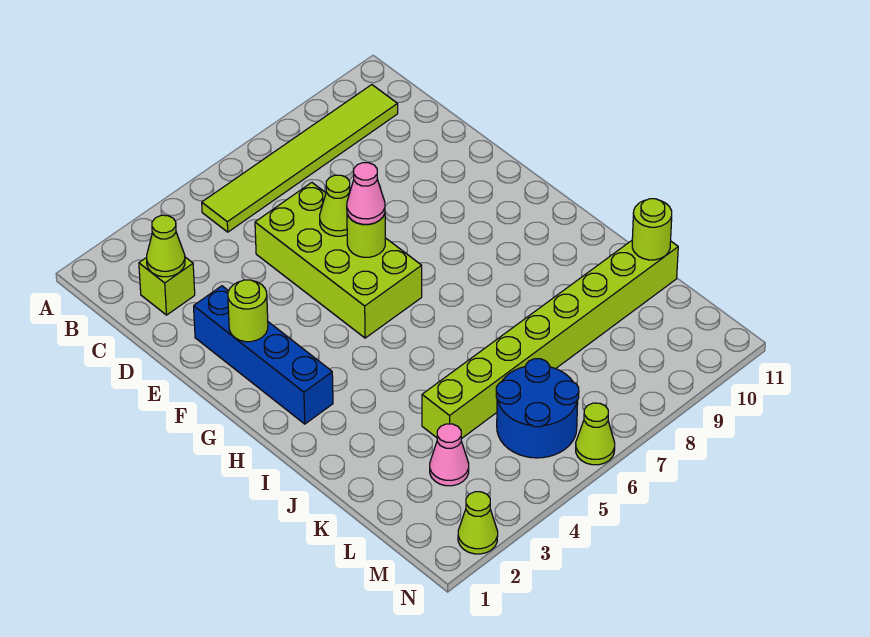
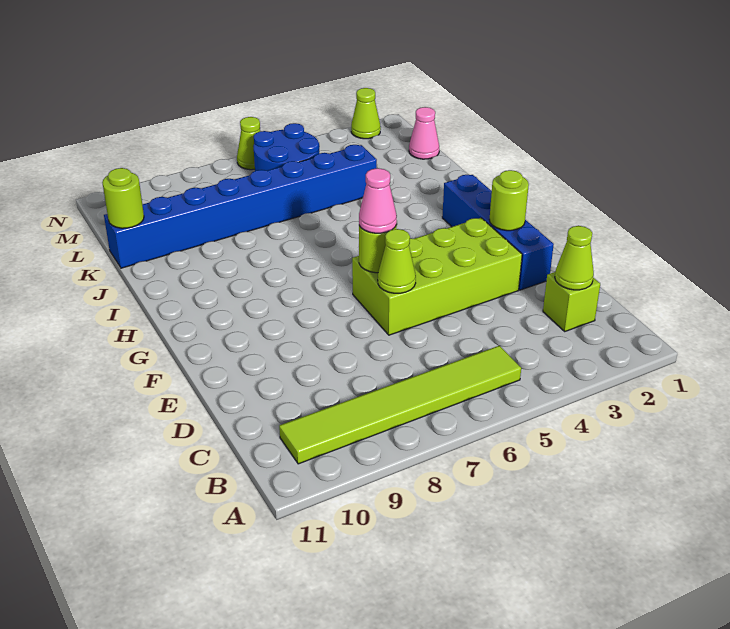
lime 2x4 brick [255,183,422,338] -> lime 2x4 brick turned to [352,218,522,335]
lime 1x8 brick [422,241,678,439] -> blue 1x8 brick [104,145,377,268]
pink 1x1 cone [430,424,469,486] -> pink 1x1 cone moved to [409,107,439,159]

